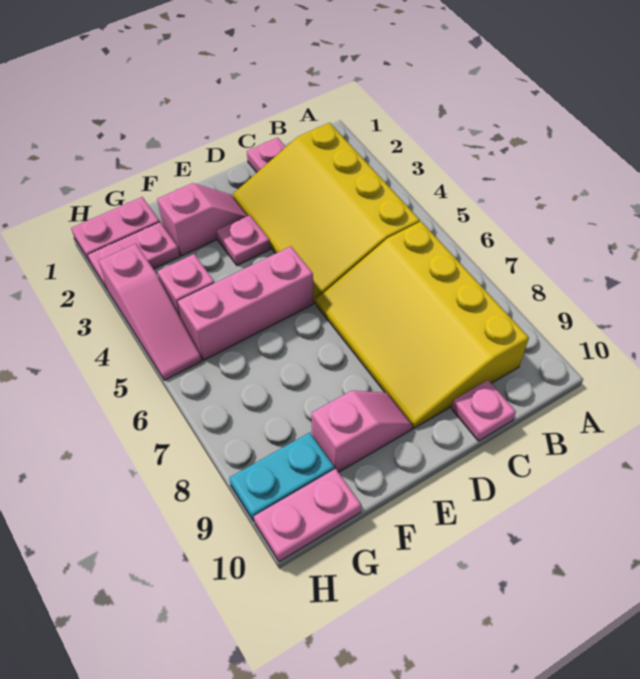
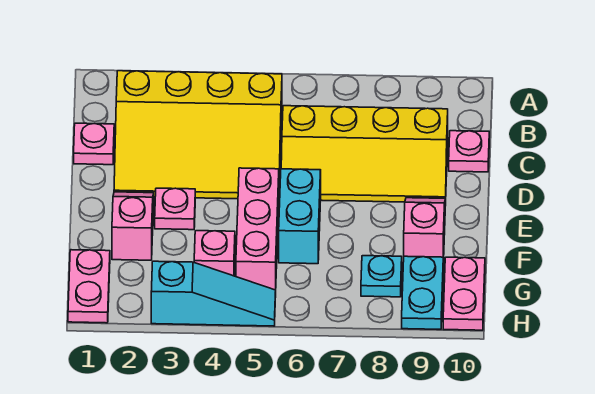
yellow 3x4 slope [316,222,529,429] -> yellow 2x4 slope [281,106,448,202]
none -> cyan 1x2 brick [279,169,321,264]
pink 1x2 plate [88,222,180,290] -> none
none -> cyan 1x1 plate [361,256,402,297]
pink 1x3 slope [99,244,202,380] -> cyan 1x3 slope [151,261,276,326]

